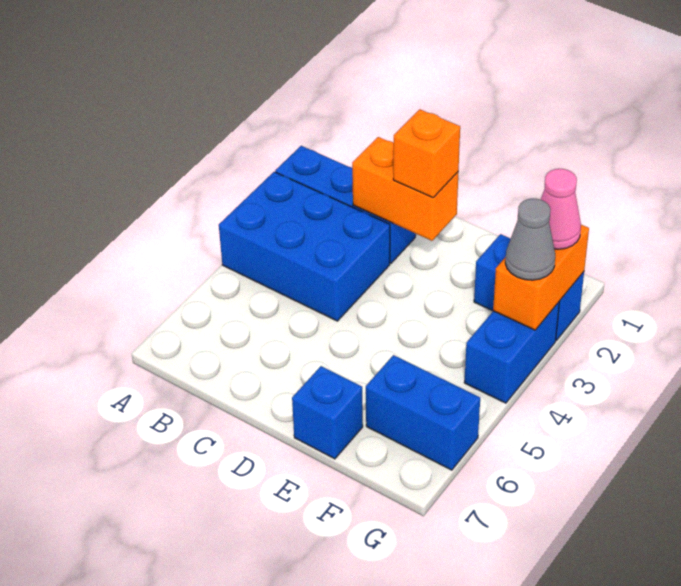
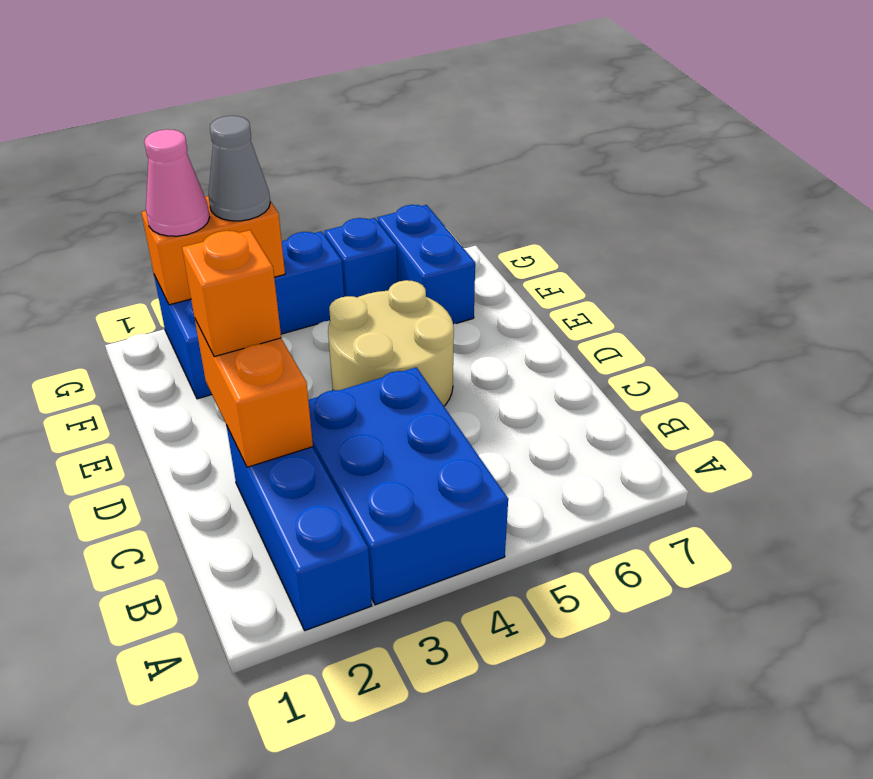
none -> tan 2x2 round brick [328,280,454,406]
blue 1x1 brick [292,366,363,459] -> blue 1x1 brick moved to [324,218,398,297]

